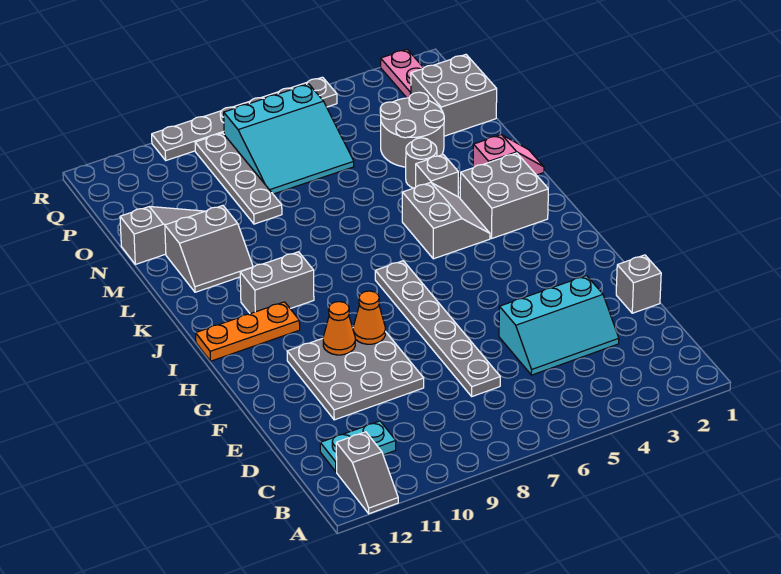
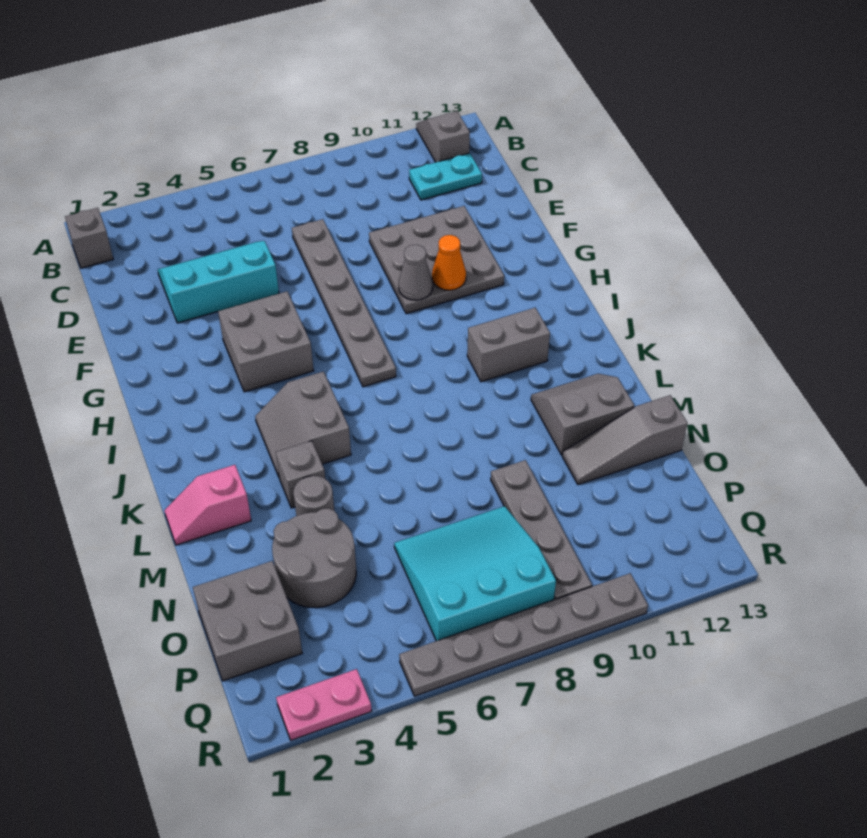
grey 1x1 brick [616,255,661,313] -> grey 1x1 brick moved to [65,208,113,268]
orange 1x1 cone [353,291,385,344] -> grey 1x1 cone [398,245,433,300]
orange 1x3 plate [196,302,300,361] -> none
grey 2x2 brick [460,153,548,239] -> grey 2x2 brick moved to [218,292,314,392]
pink 1x2 plate [381,49,423,98] -> pink 1x2 plate turned to [276,669,372,740]

